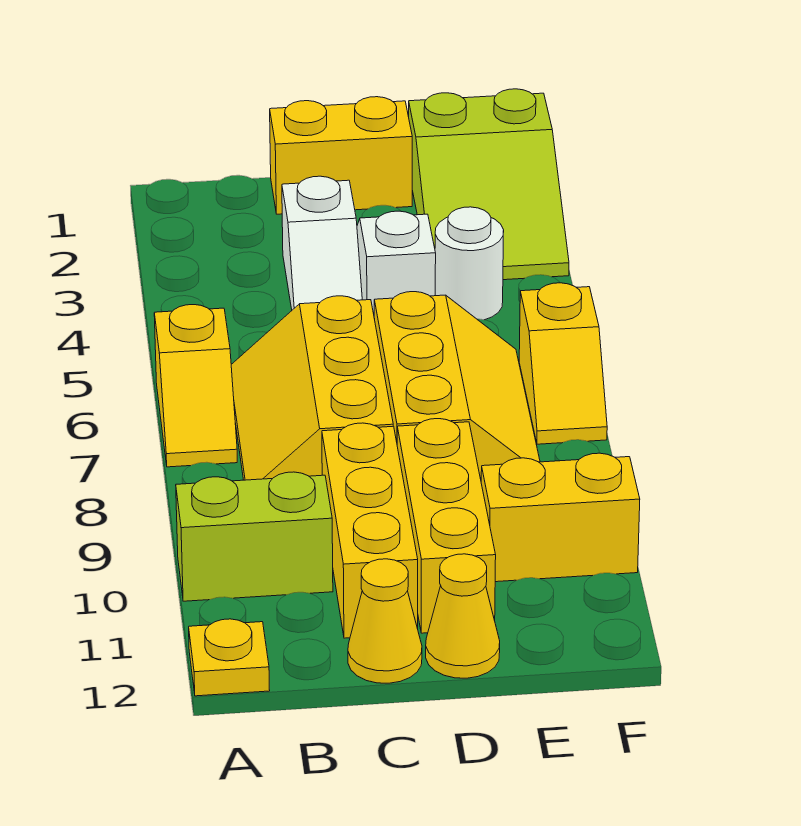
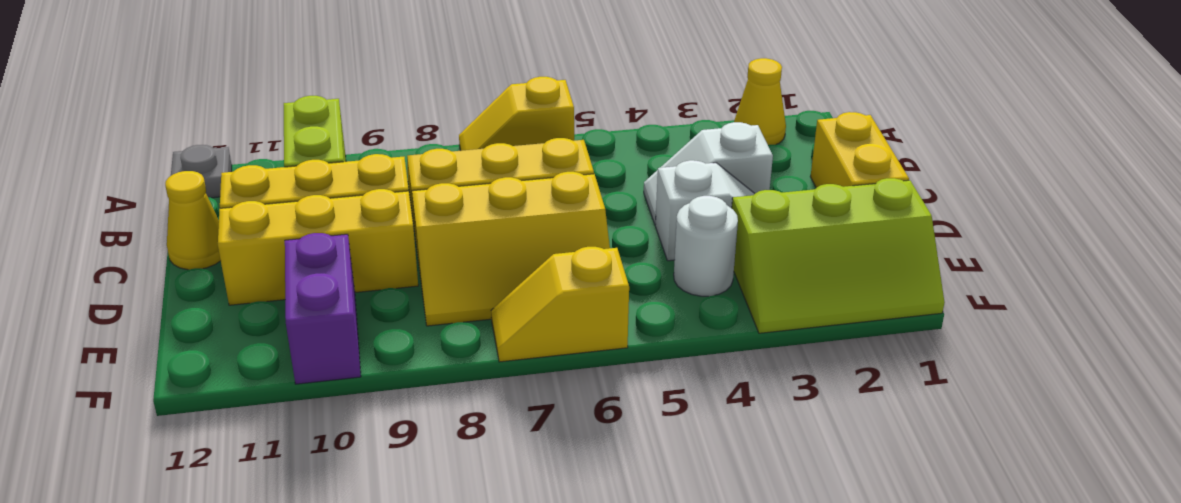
yellow 1x1 plate [189,619,270,696] -> grey 1x1 plate [171,145,232,198]
yellow 1x1 cone [426,554,500,678] -> yellow 1x1 cone moved to [734,58,786,145]
lime 2x3 slope [409,89,569,280] -> lime 2x3 slope turned to [732,178,945,333]
yellow 1x2 brick [481,453,640,582] -> purple 1x2 brick [285,233,361,384]

